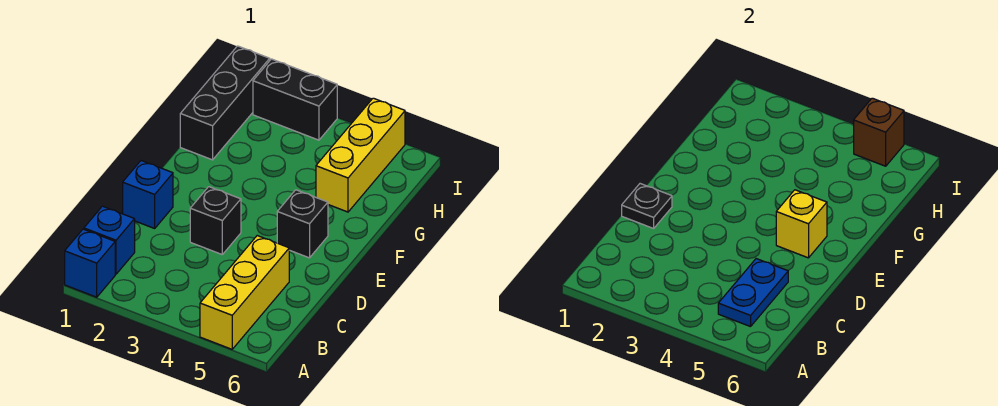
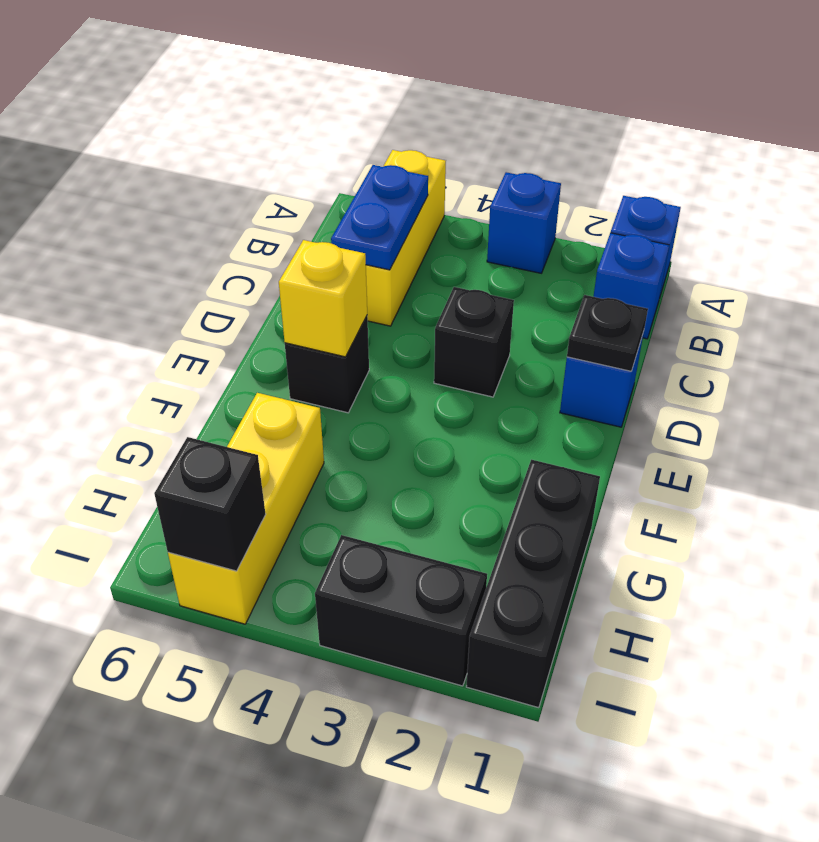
none -> blue 1x1 brick [487,172,561,273]
brown 1x1 brick [854,98,904,166] -> black 1x1 brick [154,437,266,571]

